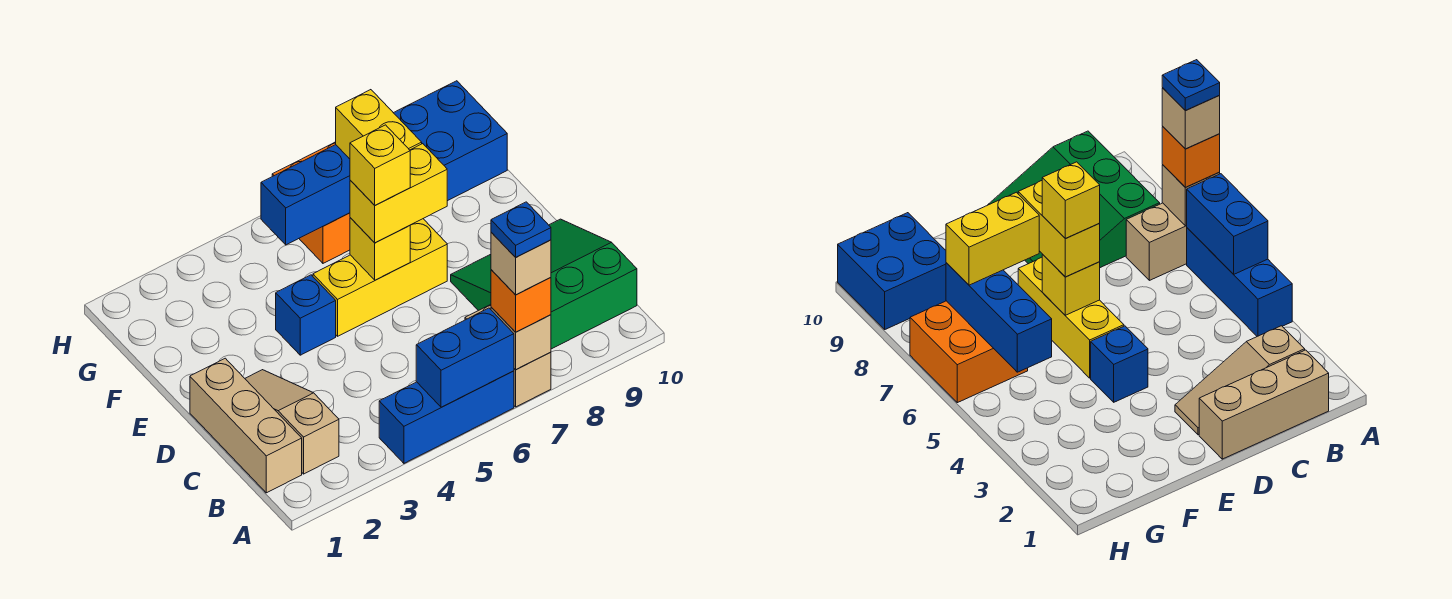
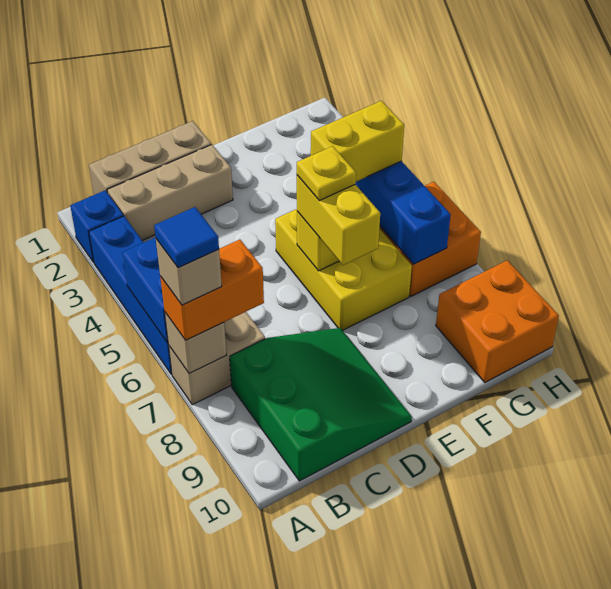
blue 1x3 brick [379,371,514,463] -> blue 1x4 brick [89,216,172,374]
orange 1x1 brick [491,270,551,332] -> orange 1x2 brick [160,240,264,340]
blue 1x1 plate [491,202,551,257] -> blue 1x1 tile [154,207,219,268]
tan 1x3 slope [245,370,339,474] -> tan 1x3 brick [107,145,233,241]
blue 1x1 brick [276,275,336,355] -> blue 1x1 brick moved to [70,191,123,262]
yellow 1x3 brick [313,219,447,336] -> yellow 2x3 brick [275,209,412,330]
yellow 1x1 brick [350,125,410,205] -> yellow 1x1 plate [297,146,356,201]
yellow 1x2 brick [336,90,422,159] -> yellow 1x2 brick moved to [311,101,404,182]
blue 2x2 brick [394,81,507,201] -> orange 2x2 brick [436,260,559,382]

